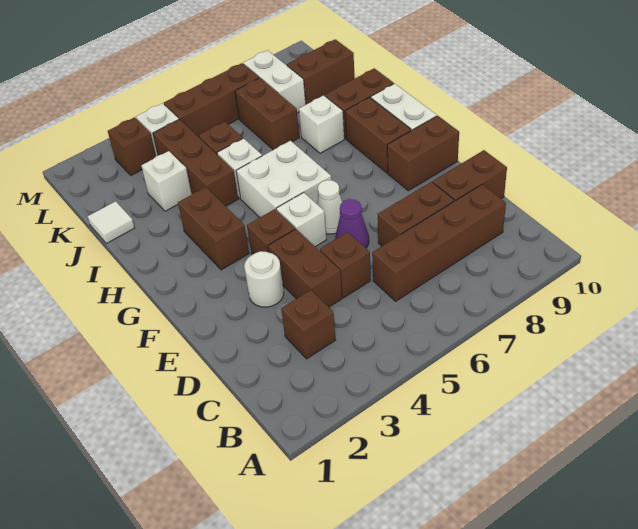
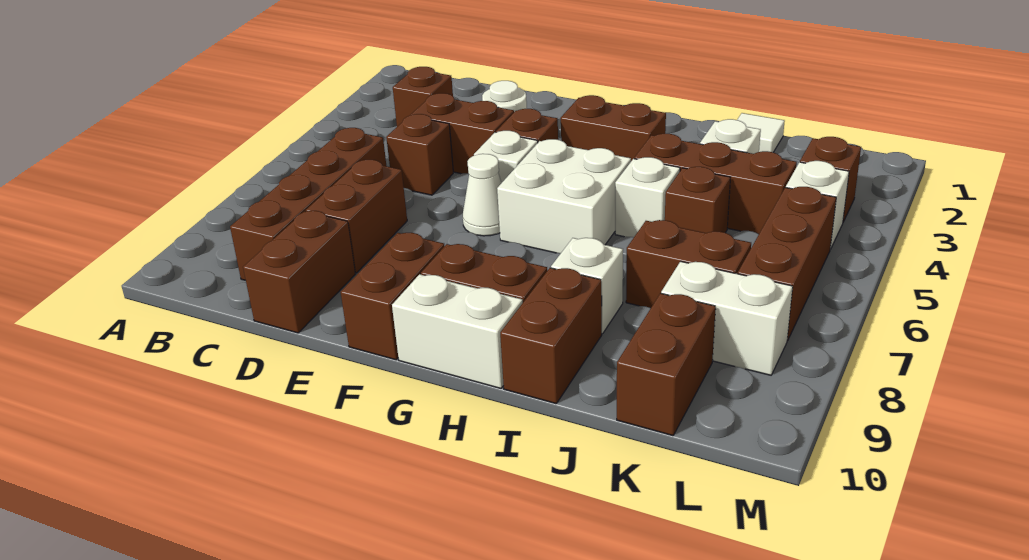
purple 1x1 cone [335,199,369,248] -> none

